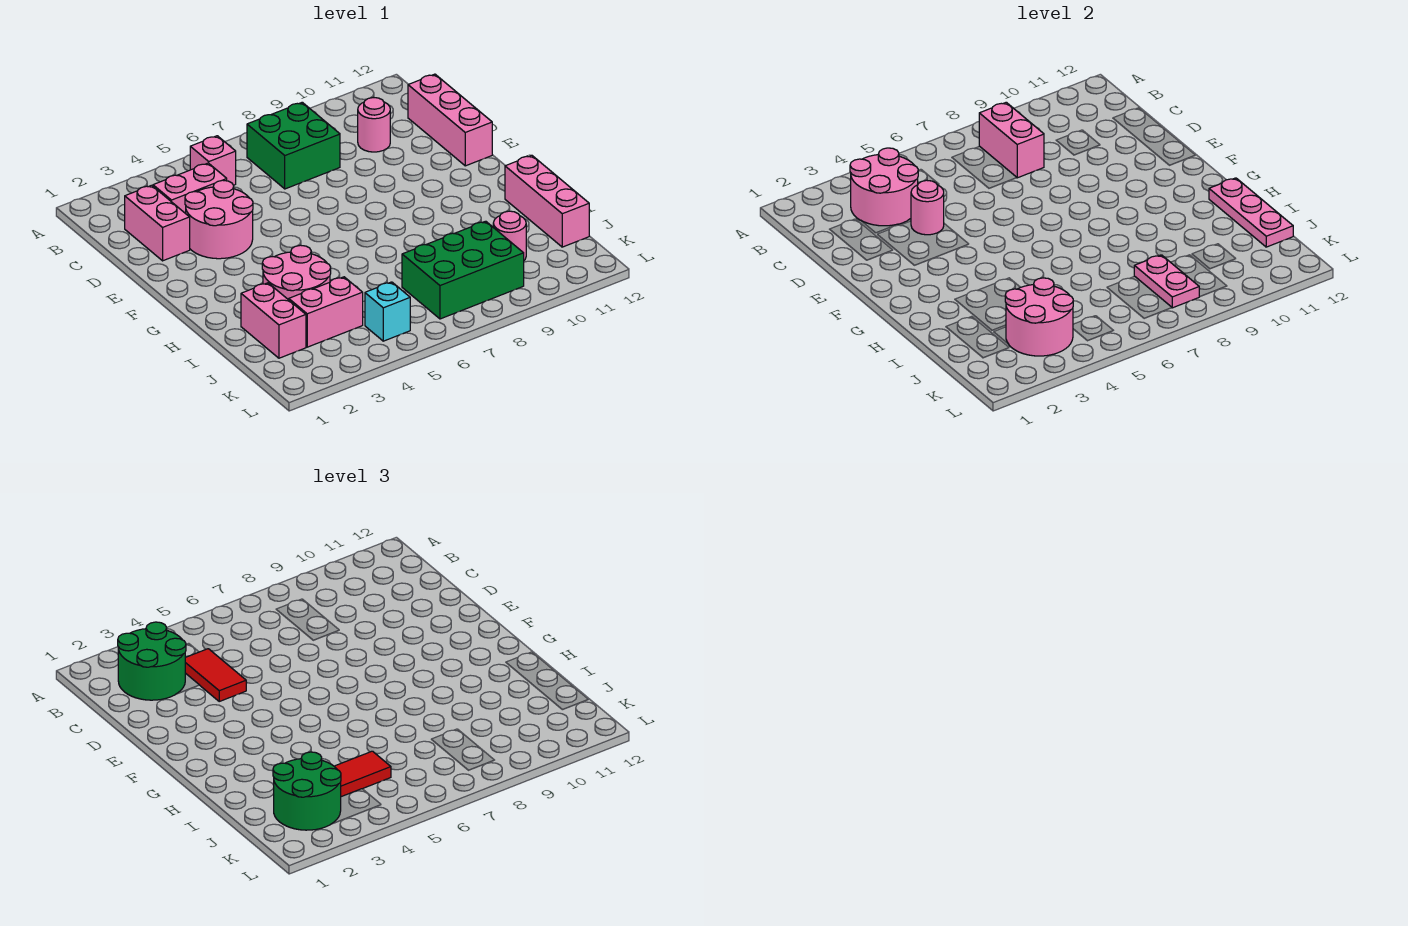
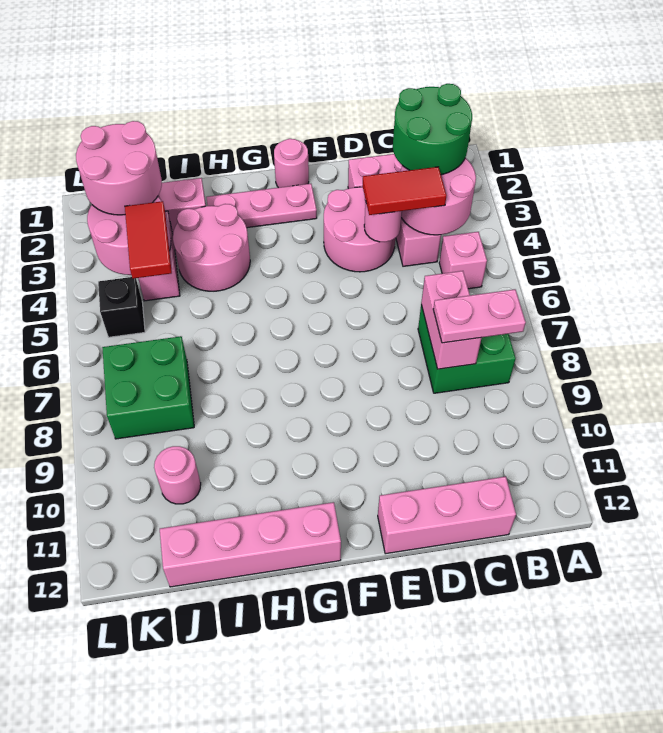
pink 1x2 brick [979,102,1044,178] -> pink 1x2 brick turned to [421,271,481,369]
pink 1x1 round brick [358,98,390,152] -> pink 1x1 round brick moved to [274,139,309,188]
pink 1x3 brick [505,155,589,247] -> pink 1x4 brick [160,502,341,587]
pink 1x3 plate [1209,178,1293,247] -> pink 1x3 plate moved to [206,184,317,228]
green 2x2 round brick [273,752,341,830] -> pink 2x2 round brick [76,121,162,215]
green 2x3 brick [402,221,524,319] -> green 2x2 brick [102,336,194,439]
pink 1x2 plate [1134,255,1199,308] -> pink 1x2 plate moved to [433,289,526,343]
cyan 1x1 brick [365,282,410,341] -> black 1x1 brick [98,277,145,337]

